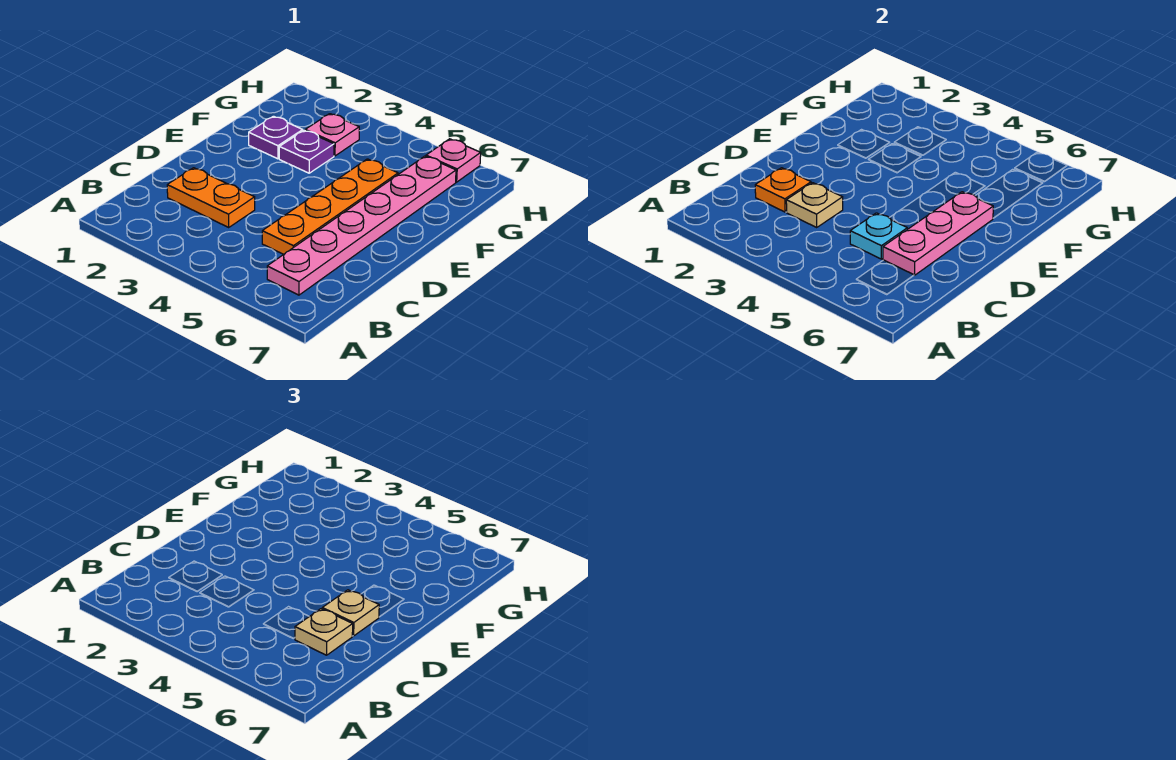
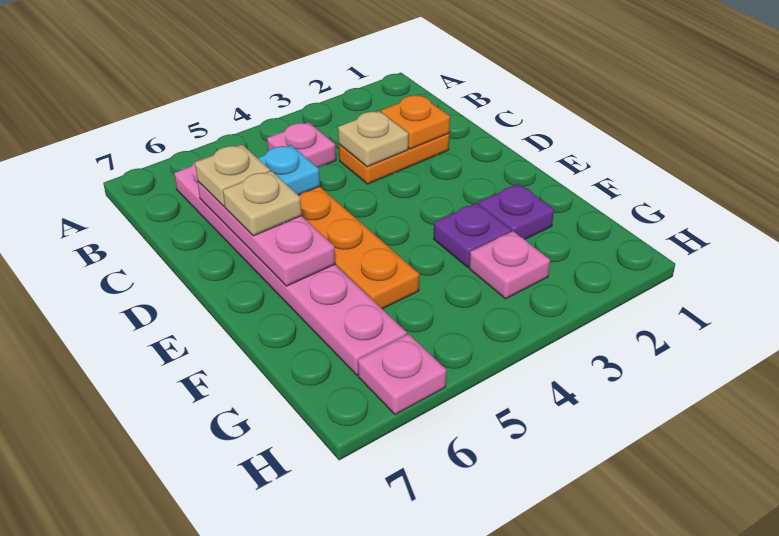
none -> pink 1x1 plate [267,122,336,167]

